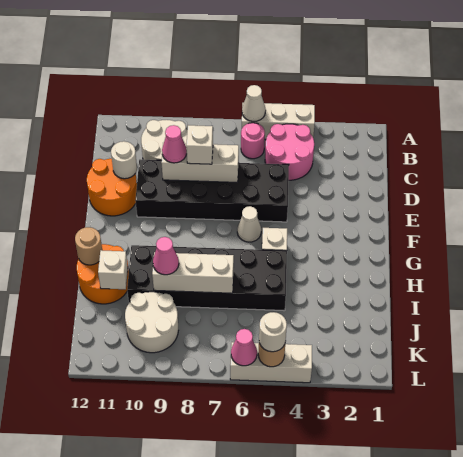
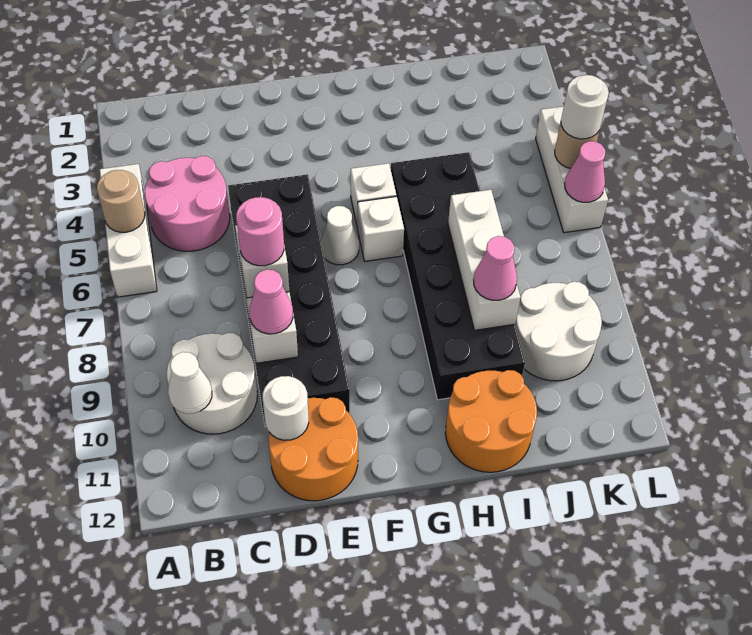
white 1x1 cone [242,85,266,122] -> white 1x1 cone moved to [168,352,212,414]
pink 1x1 round brick [241,123,265,159] -> pink 1x1 round brick moved to [236,197,284,266]
tan 1x1 round brick [75,227,102,265] -> tan 1x1 round brick moved to [97,170,145,232]
white 1x1 brick [98,250,128,289] -> white 1x1 brick moved to [358,196,404,261]

